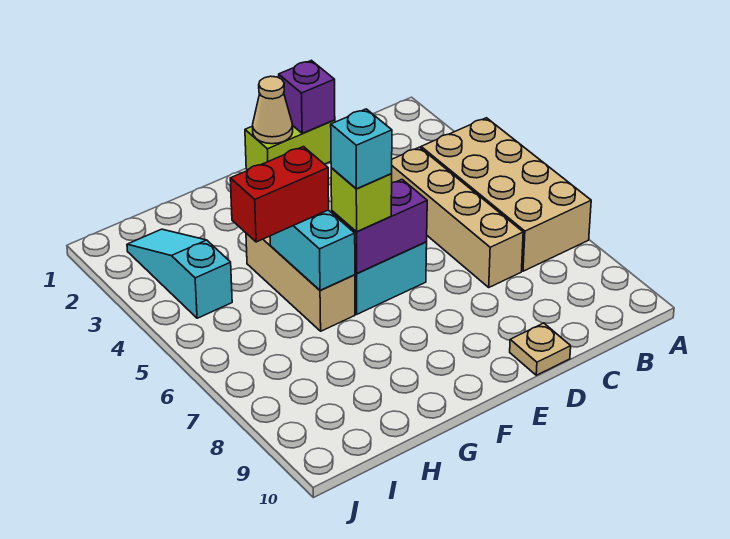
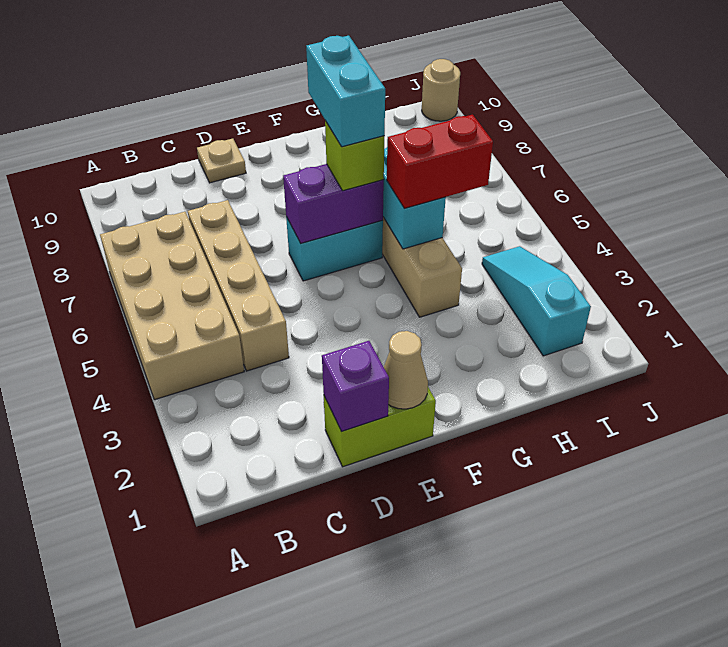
cyan 1x1 brick [331,109,392,189] -> cyan 1x2 brick [306,36,385,147]
cyan 1x3 slope [127,229,232,318] -> cyan 1x3 slope turned to [482,246,591,356]
none -> tan 1x1 round brick [422,59,460,121]

